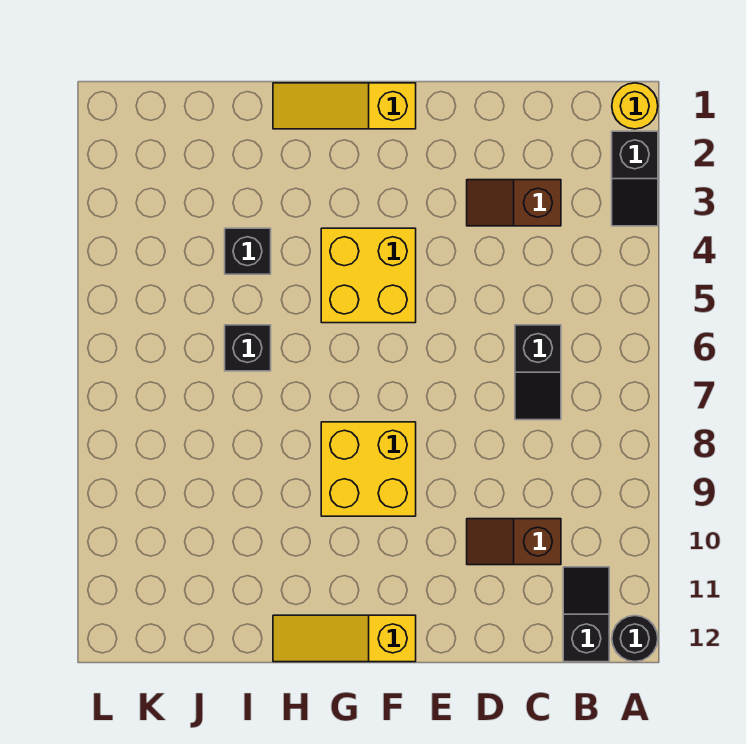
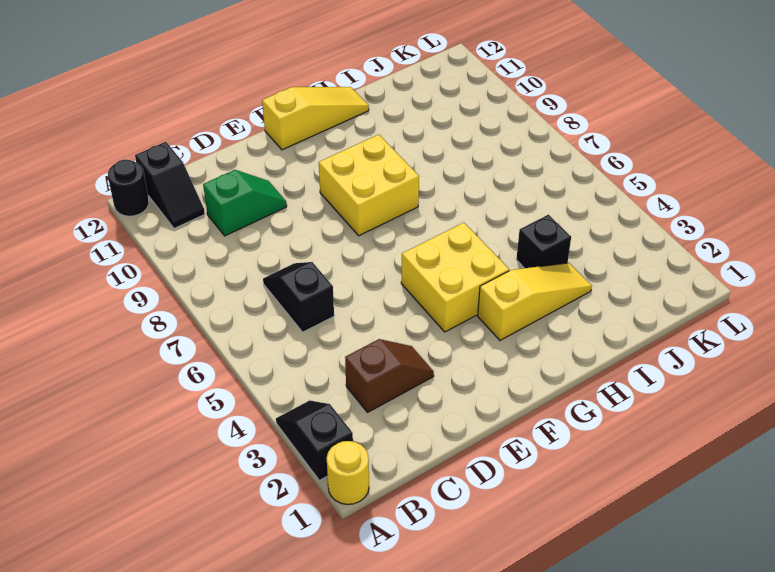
brown 1x2 slope [467,519,561,565] -> green 1x2 slope [203,170,287,236]
yellow 1x3 slope [273,83,416,129] -> yellow 1x3 slope moved to [478,263,592,340]
black 1x1 brick [225,325,271,371] -> none

